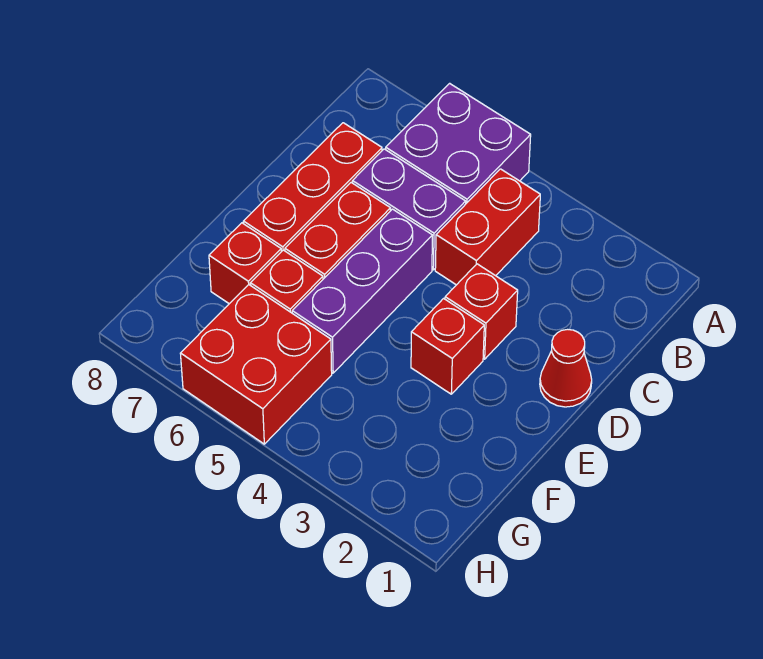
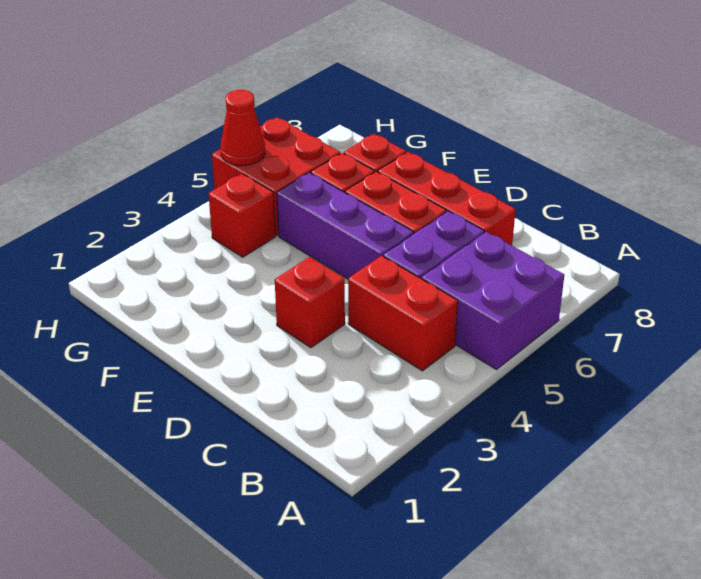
red 1x1 cone [540,329,592,407] -> red 1x1 cone moved to [221,90,265,166]
red 1x1 brick [411,299,484,394] -> red 1x1 brick moved to [208,174,275,257]

